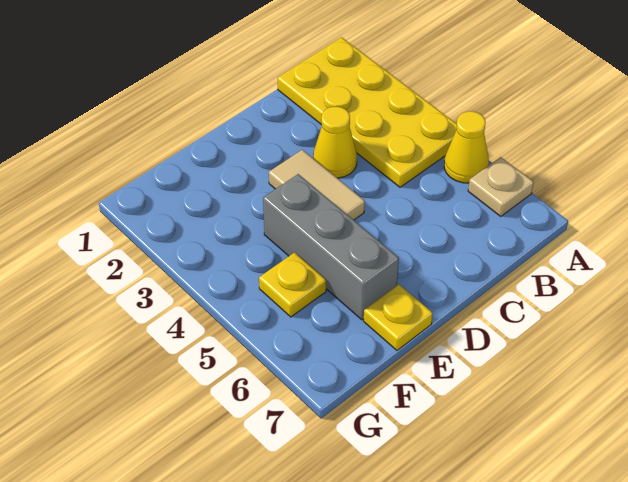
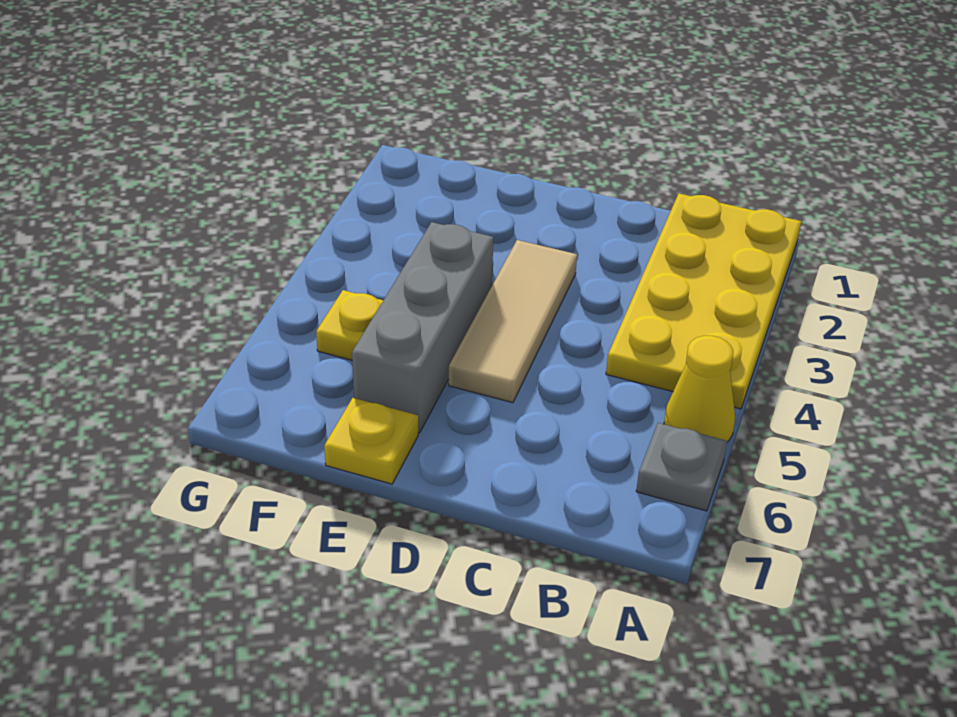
tan 1x1 plate [468,157,534,216] -> grey 1x1 plate [636,423,727,511]
yellow 1x1 cone [313,107,357,178] -> none
tan 1x2 tile [269,150,365,220] -> tan 1x3 tile [449,240,577,403]

